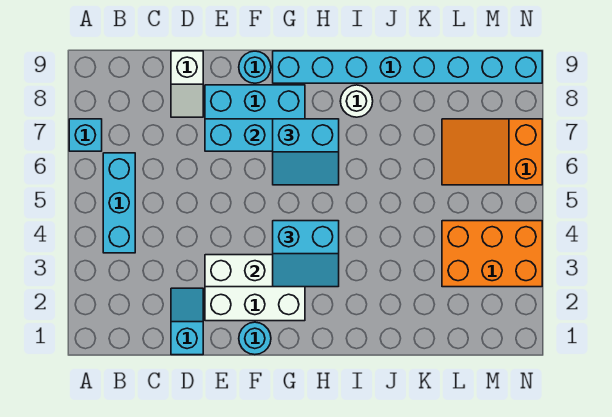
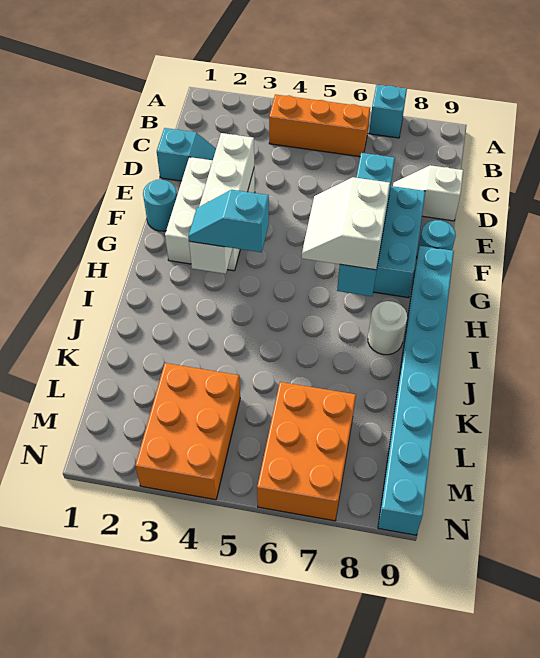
cyan 1x3 brick [103,153,135,253] -> orange 1x3 brick [269,94,370,157]
cyan 2x2 slope [273,221,339,287] -> cyan 1x2 slope [188,190,269,252]
cyan 2x2 slope [273,119,339,185] -> white 2x2 slope [302,177,390,270]
orange 2x3 slope [442,119,542,185] -> orange 2x3 brick [257,382,356,521]

